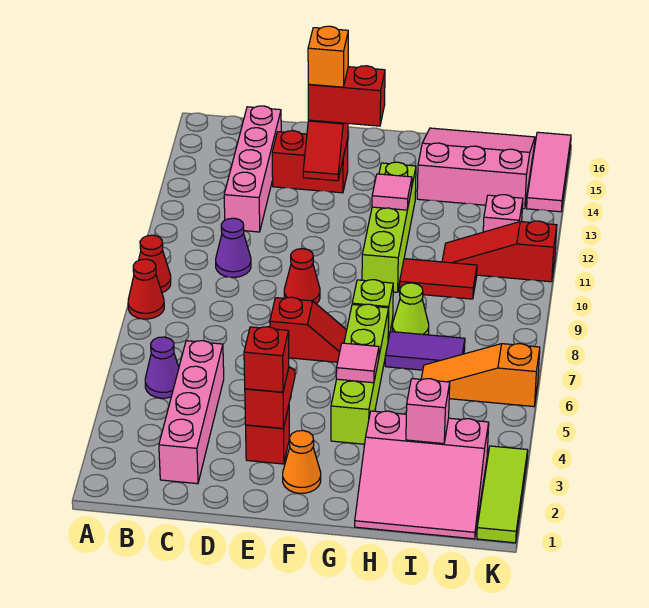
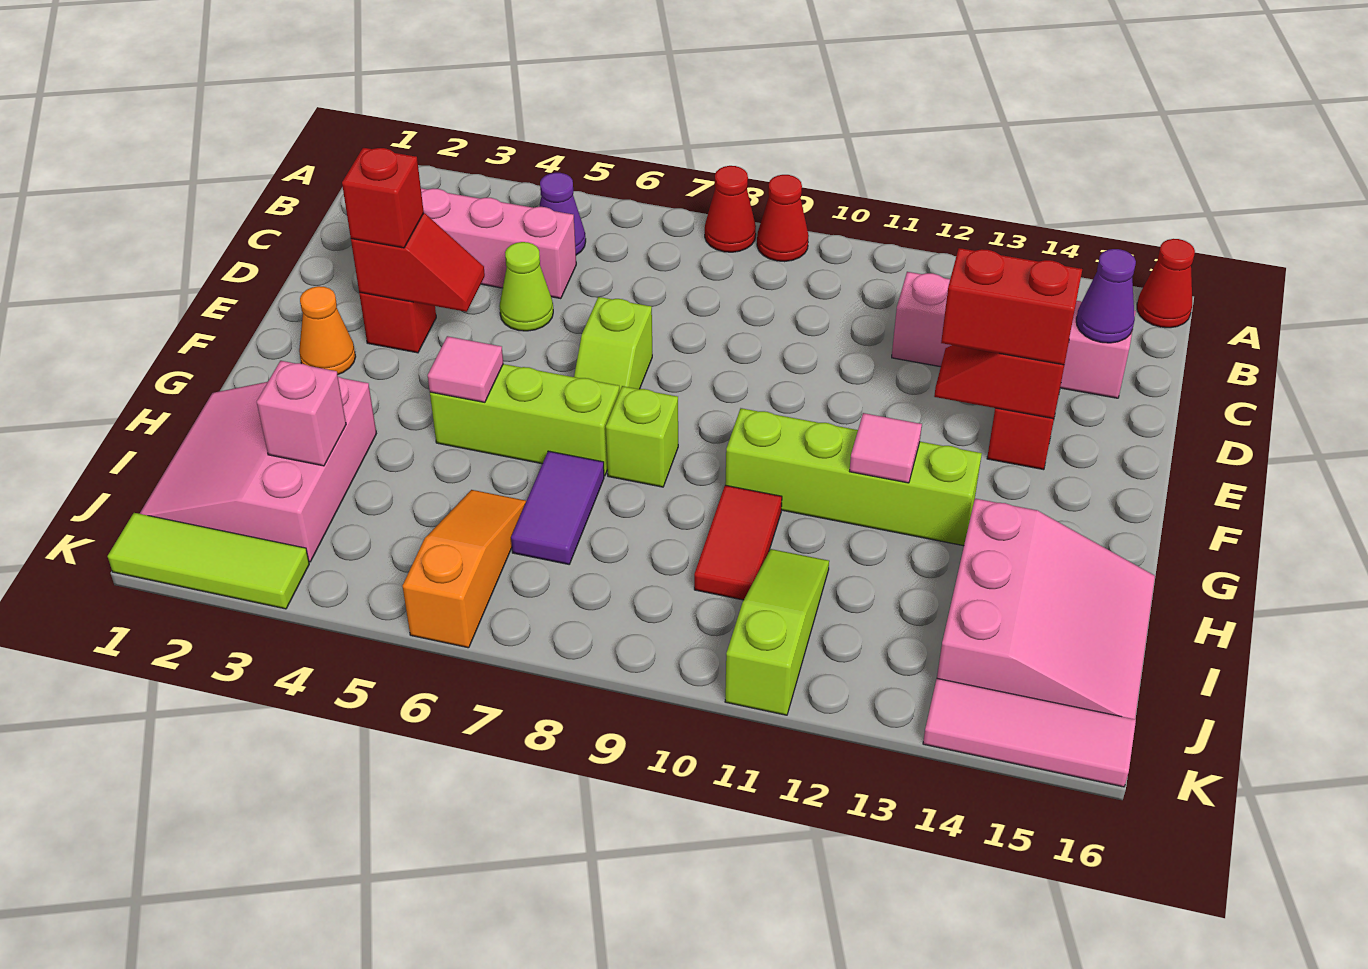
purple 1x1 cone [216,218,251,277] -> purple 1x1 cone moved to [1076,249,1136,343]
red 1x2 slope [270,297,347,362] -> lime 1x2 slope [574,297,652,392]
red 1x1 cone [284,249,320,304] -> red 1x1 cone moved to [1137,239,1195,328]
red 1x2 brick [308,66,385,126] -> red 1x2 brick turned to [941,248,1082,365]
orange 1x1 brick [308,26,348,87] -> none
lime 1x4 brick [331,304,389,444] -> lime 1x3 brick [430,364,619,476]
lime 1x1 cone [392,283,429,335] -> lime 1x1 cone moved to [499,242,553,331]
red 1x3 slope [442,221,557,282] -> lime 1x3 slope [725,549,829,715]
pink 1x1 brick [483,195,523,232] -> none

